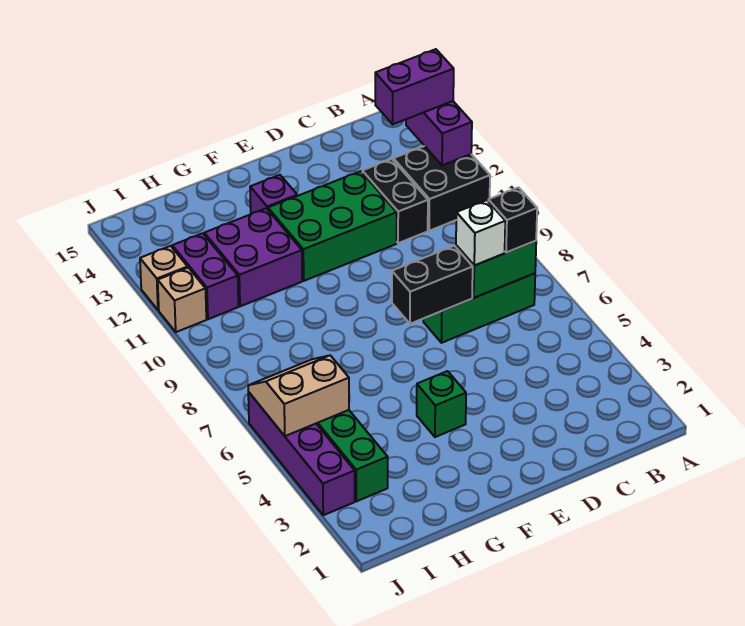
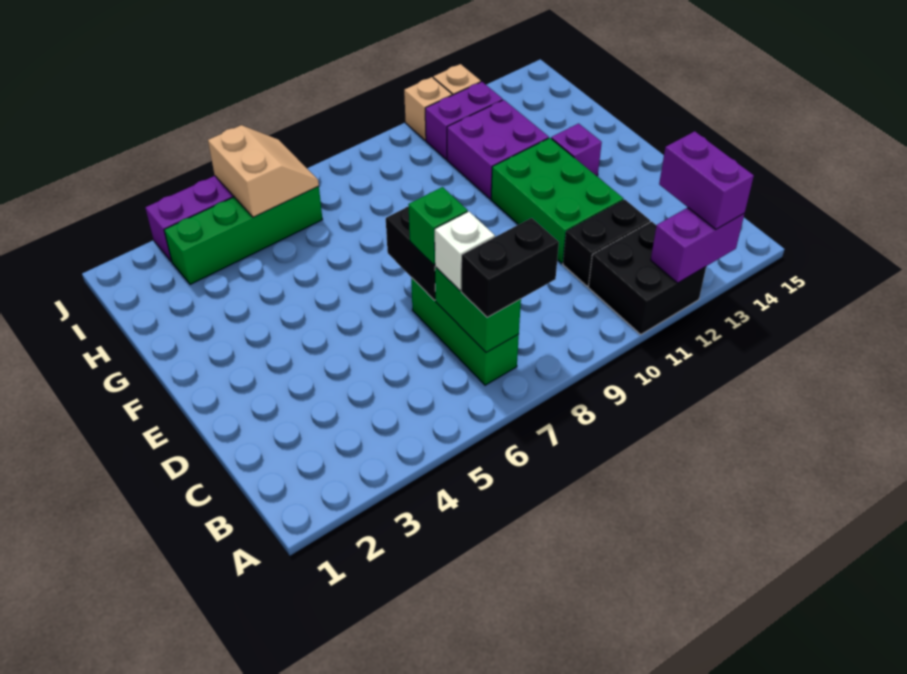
black 1x1 brick [488,188,537,253] -> black 1x2 brick [461,218,559,318]
green 1x1 brick [417,371,466,437] -> green 1x1 brick moved to [408,187,468,265]

